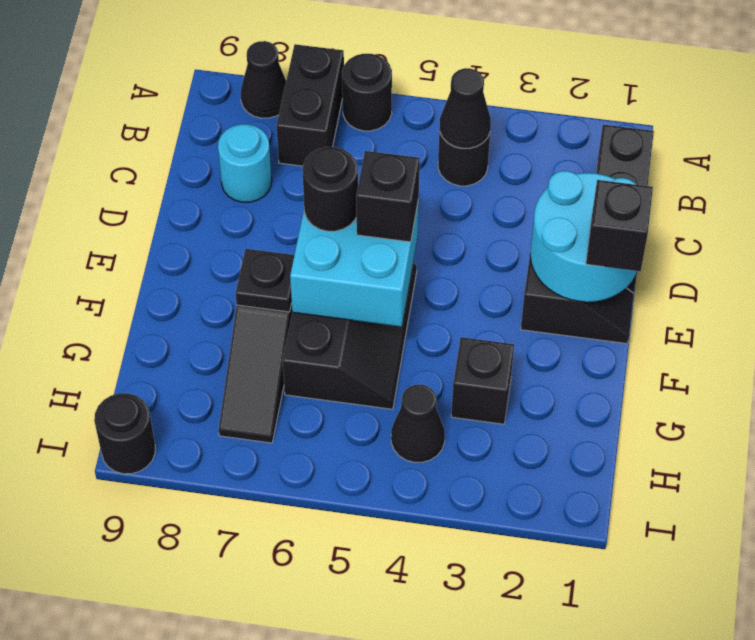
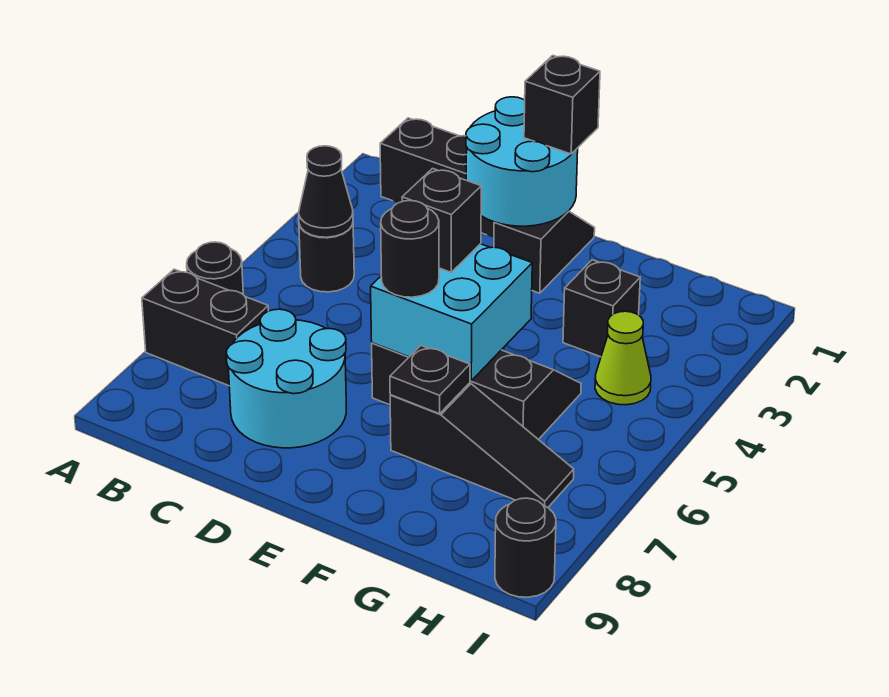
black 1x1 cone [241,41,286,118] -> none
cyan 1x1 round brick [218,124,272,202] -> cyan 2x2 round brick [226,309,346,448]
black 1x1 cone [391,384,445,462] -> lime 1x1 cone [595,311,651,405]

